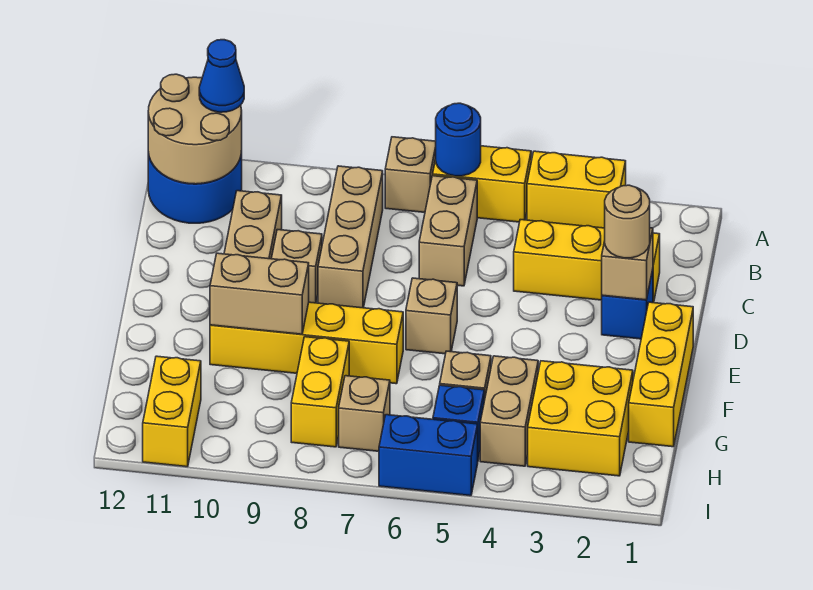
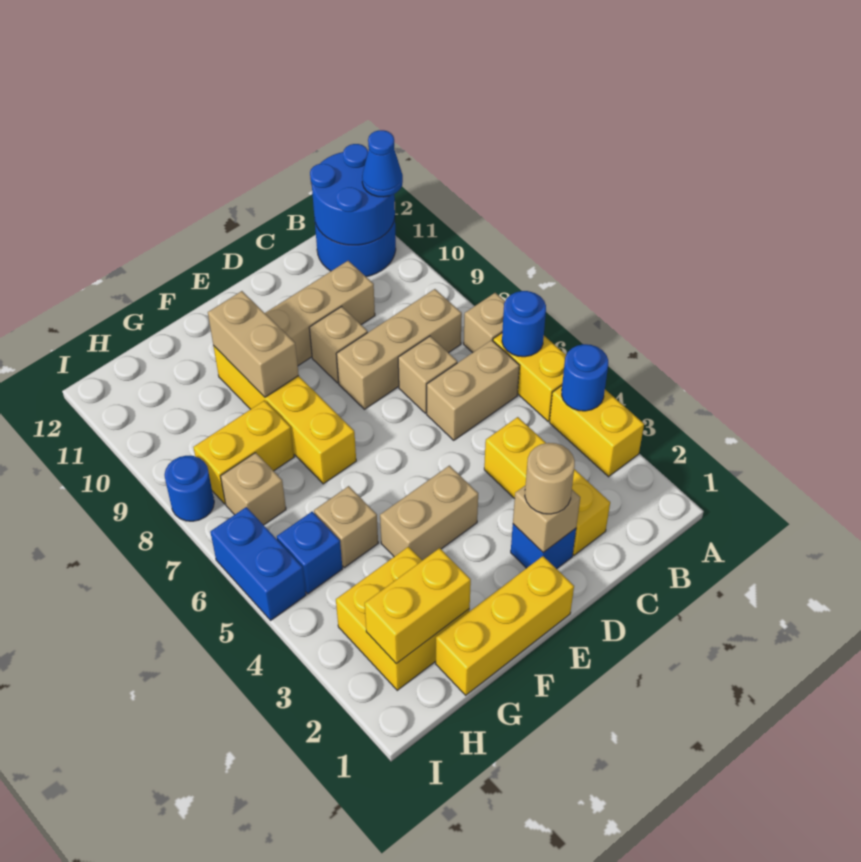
none -> blue 1x1 round brick [562,344,608,411]
tan 2x2 round brick [148,74,242,184] -> blue 2x2 round brick [310,144,395,245]
tan 1x1 brick [406,278,457,354] -> tan 1x1 brick moved to [398,336,457,413]
tan 1x2 brick [480,356,538,466] -> tan 1x2 brick moved to [380,466,478,561]
yellow 1x2 brick [143,356,201,467] -> yellow 1x2 brick moved to [365,548,471,664]
none -> blue 1x1 round brick [165,456,214,521]

